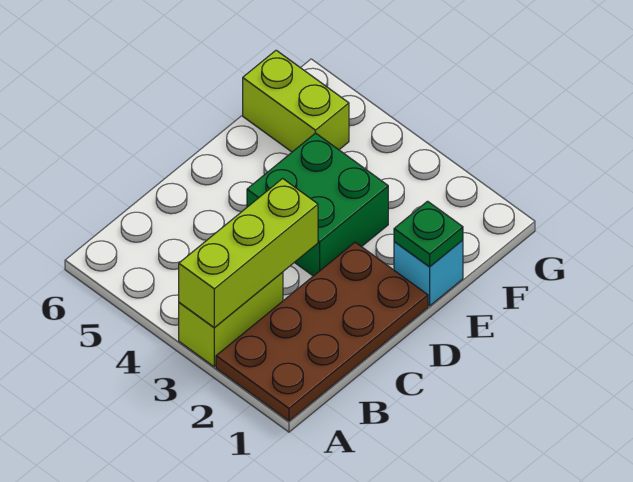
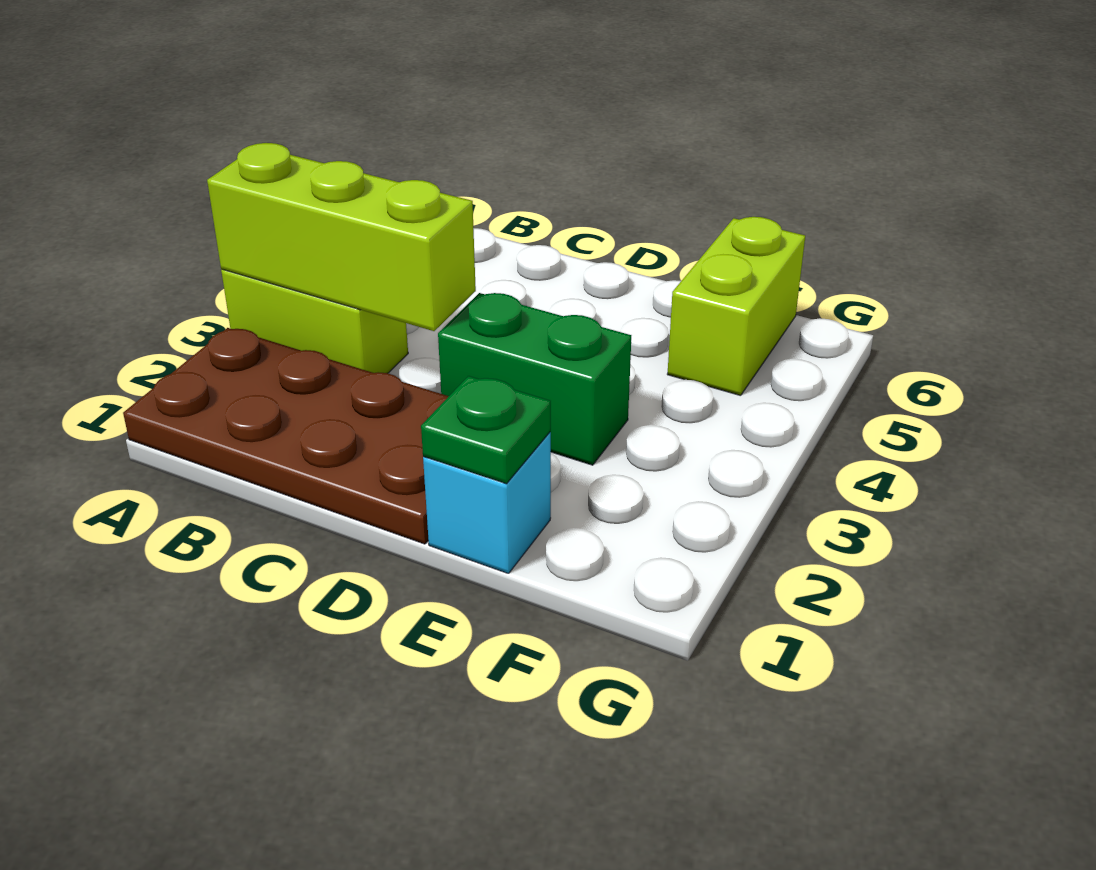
green 2x2 brick [247,133,388,276] -> green 1x2 brick [438,293,631,465]

